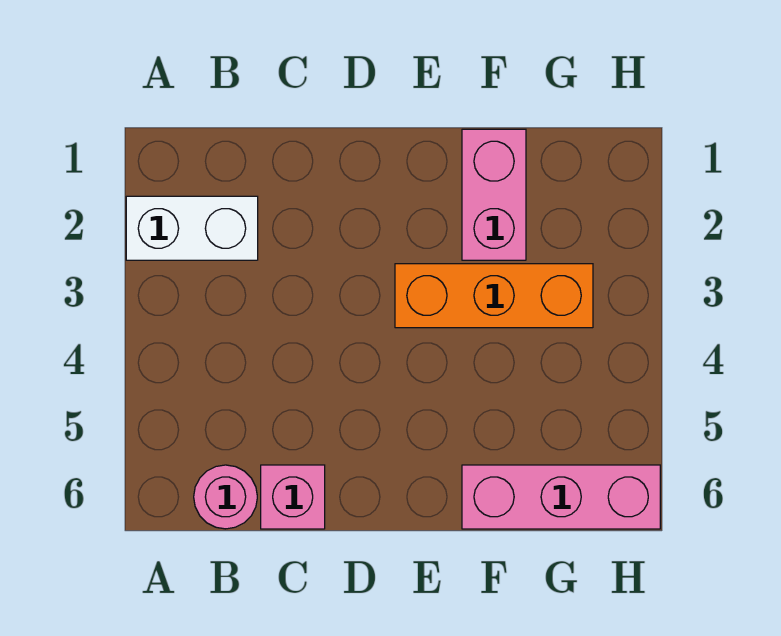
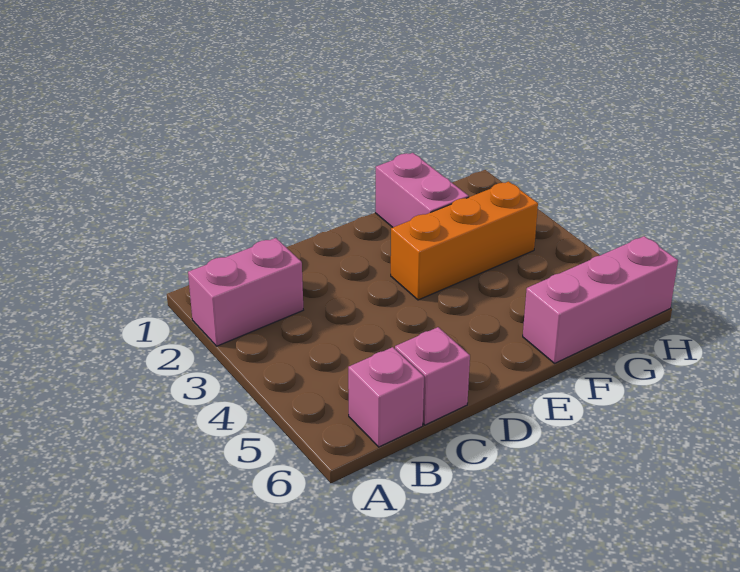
white 1x2 brick [126,196,258,260] -> pink 1x2 brick [188,238,303,346]
pink 1x1 round brick [194,465,257,529] -> pink 1x1 brick [348,347,424,447]

